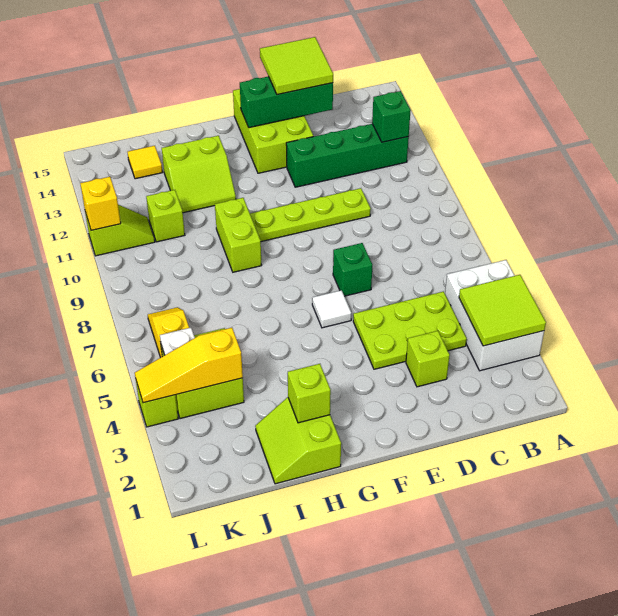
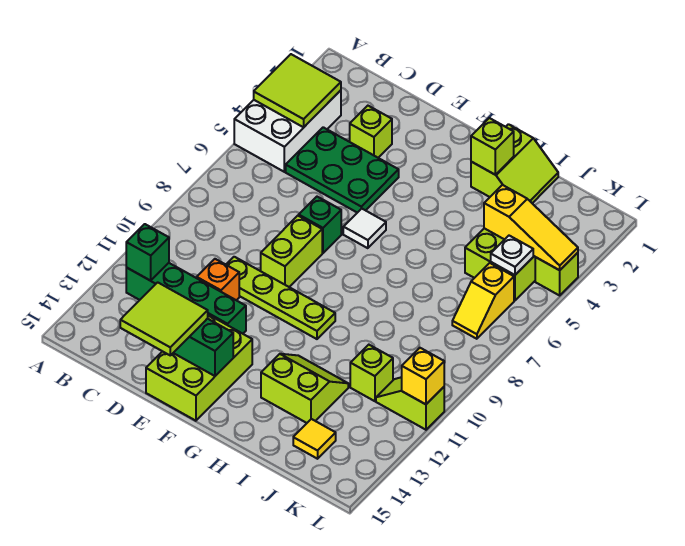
lime 2x3 plate [353,292,467,369] -> green 2x3 plate [286,127,399,213]
none -> orange 1x1 brick [197,259,239,300]
lime 1x2 brick [215,198,262,272] -> lime 1x2 brick moved to [261,216,322,287]

